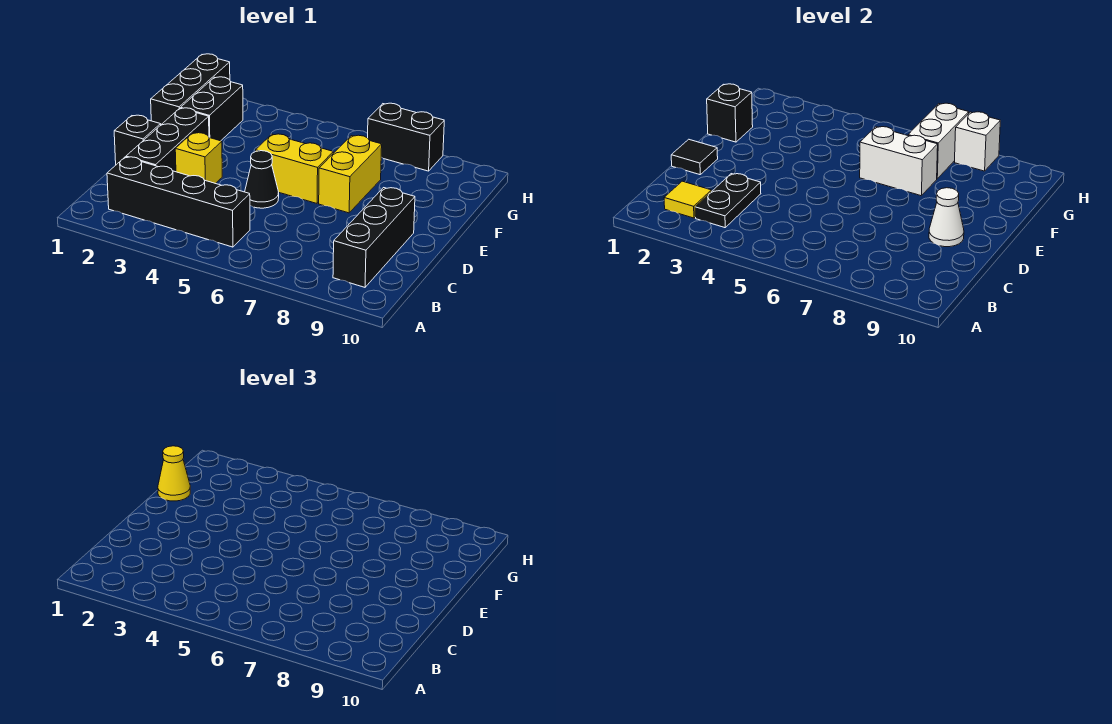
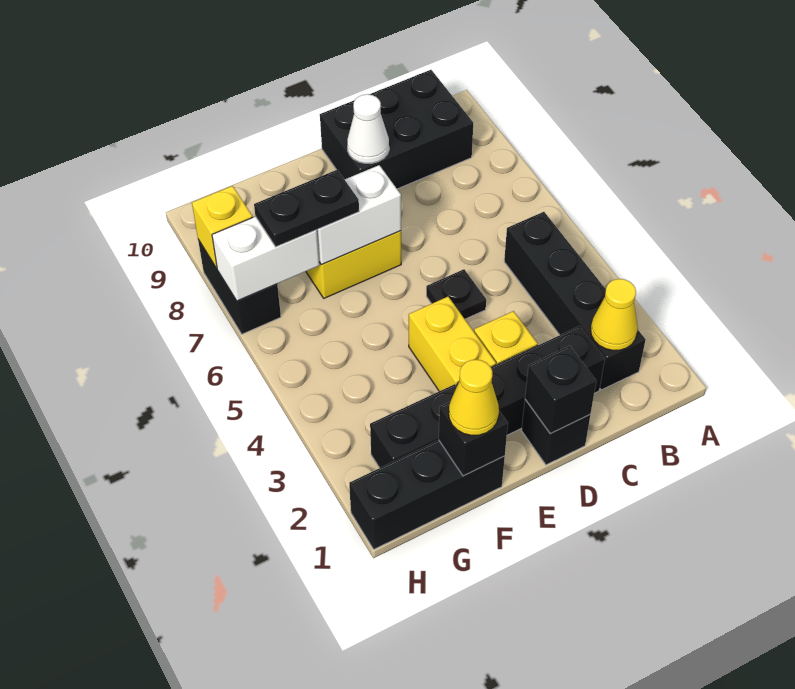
yellow 1x1 tile [664,181,711,218] -> yellow 1x1 cone [591,279,638,350]
black 1x2 plate [695,174,761,228] -> black 1x2 plate moved to [254,170,359,247]
black 1x3 brick [333,188,415,287] -> black 2x3 brick [320,70,473,189]
black 1x1 tile [671,139,718,175] -> black 1x1 brick [525,346,596,434]
black 1x1 cone [245,151,279,208] -> black 1x1 plate [426,269,486,319]
yellow 1x2 brick [256,134,333,203] -> yellow 1x2 brick moved to [409,297,496,391]
white 1x2 brick [860,127,938,196] -> white 1x2 brick turned to [317,165,401,265]
white 1x1 brick [955,112,1000,171] -> yellow 1x1 brick [192,186,253,268]

